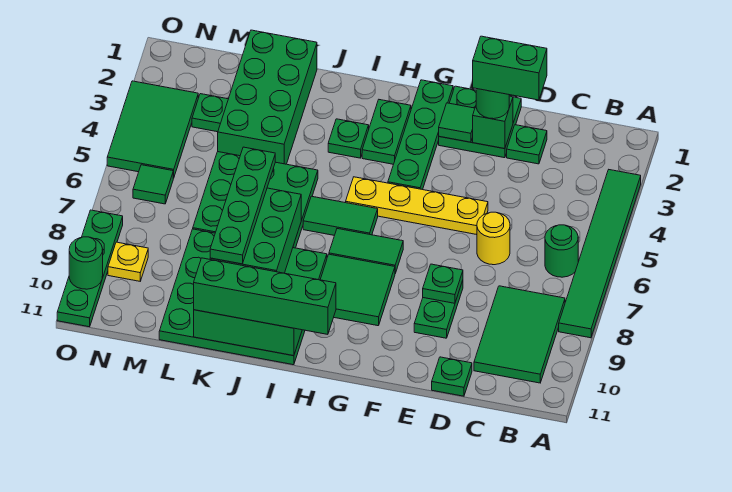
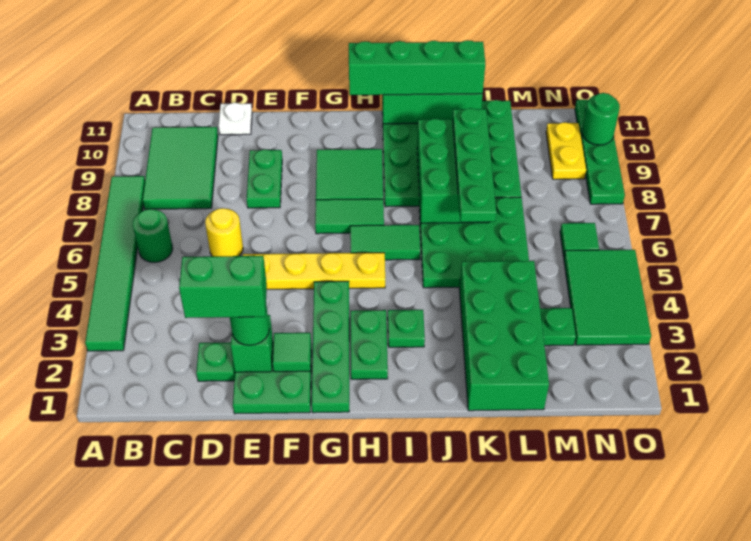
green 1x1 plate [432,357,472,396] -> white 1x1 plate [219,103,252,135]
green 1x1 plate [423,264,463,303] -> none
yellow 1x1 plate [108,242,148,281] -> yellow 1x2 plate [546,122,586,179]

